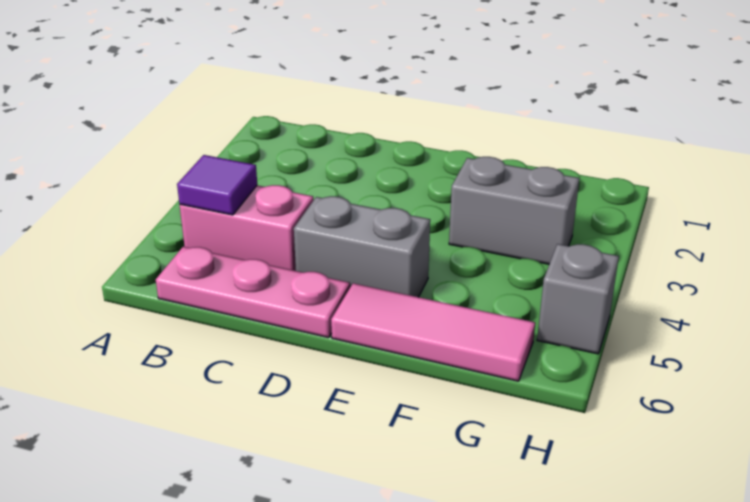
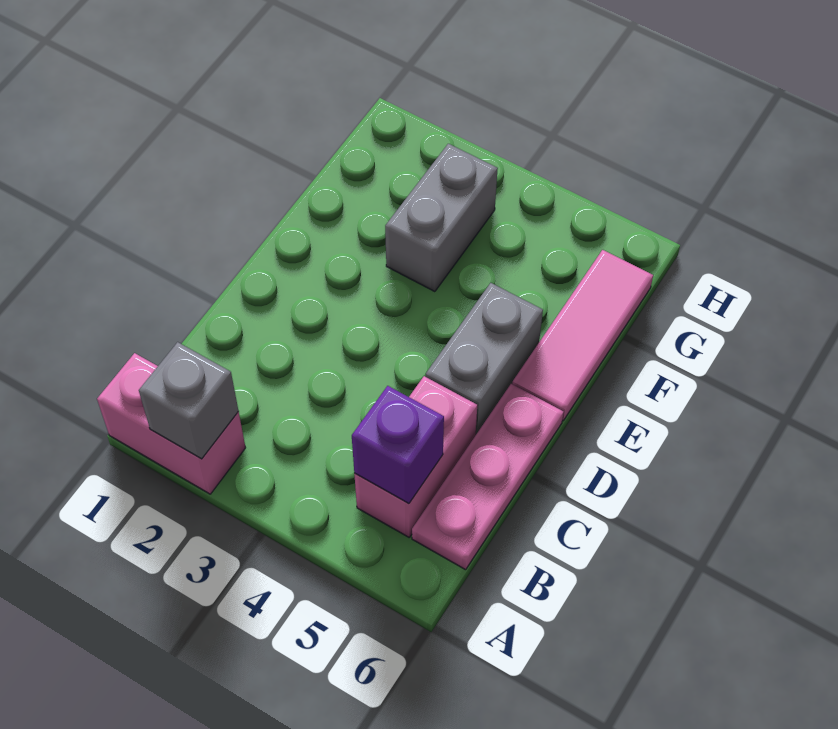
none -> pink 1x2 brick [97,353,246,494]
purple 1x1 tile [177,155,257,215] -> purple 1x1 brick [352,386,444,504]
grey 1x1 brick [537,244,619,354] -> grey 1x1 brick moved to [139,342,238,459]

